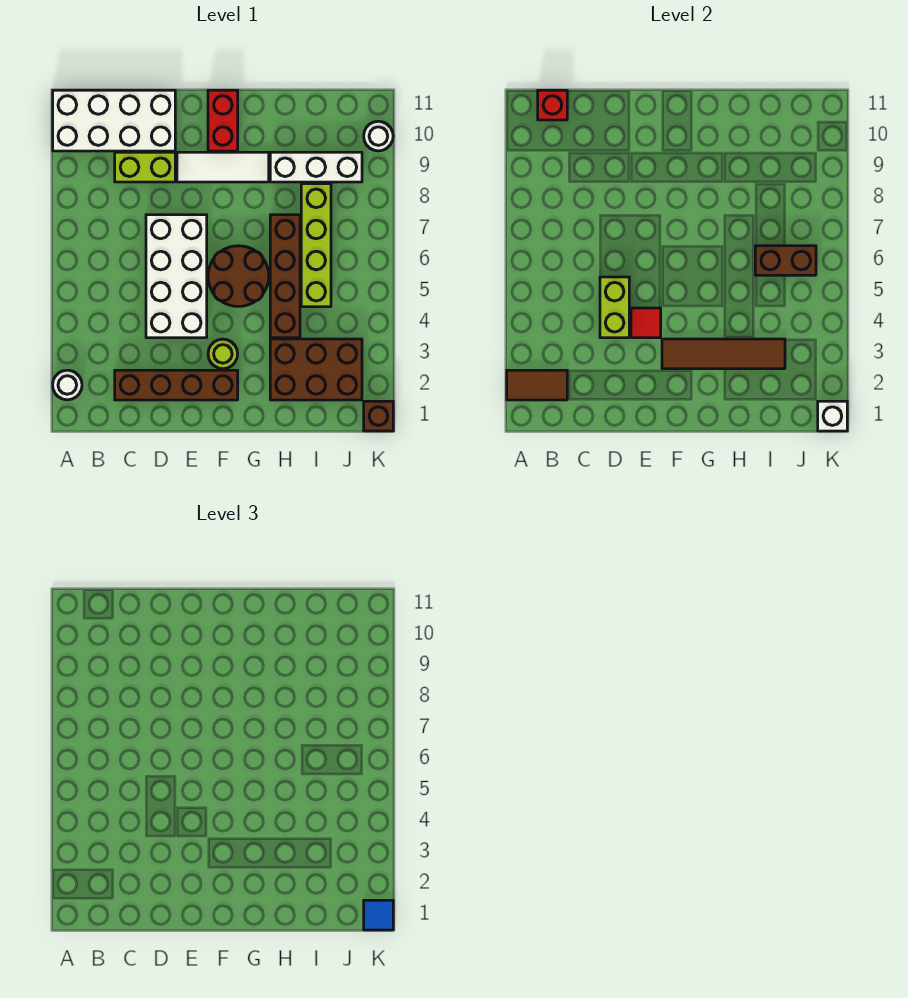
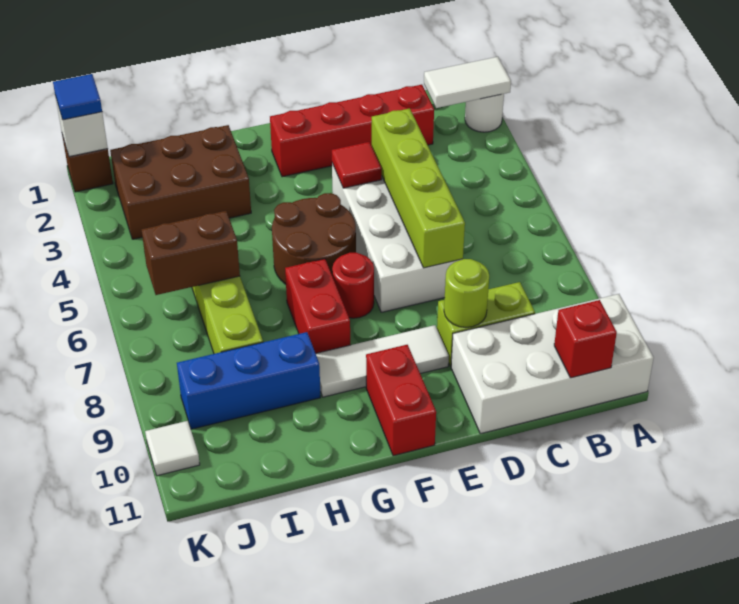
brown 1x2 tile [507,370,567,400] -> white 1x2 tile [424,57,511,108]
brown 1x4 brick [115,370,238,400] -> red 1x4 brick [270,85,434,177]
lime 1x2 brick [600,277,629,338] -> lime 1x4 brick [372,108,465,268]
lime 1x1 round brick [208,339,238,369] -> lime 1x1 round brick moved to [444,259,489,327]
brown 1x4 tile [662,339,785,369] -> none
none -> red 1x1 round brick [332,253,374,318]
none -> red 1x2 brick [285,259,350,353]
brown 1x4 brick [270,215,300,338] -> none
white 1x3 brick [270,152,362,182] -> blue 1x3 brick [177,332,321,429]
white 1x1 round brick [364,121,393,151] -> white 1x1 tile [145,421,200,476]

